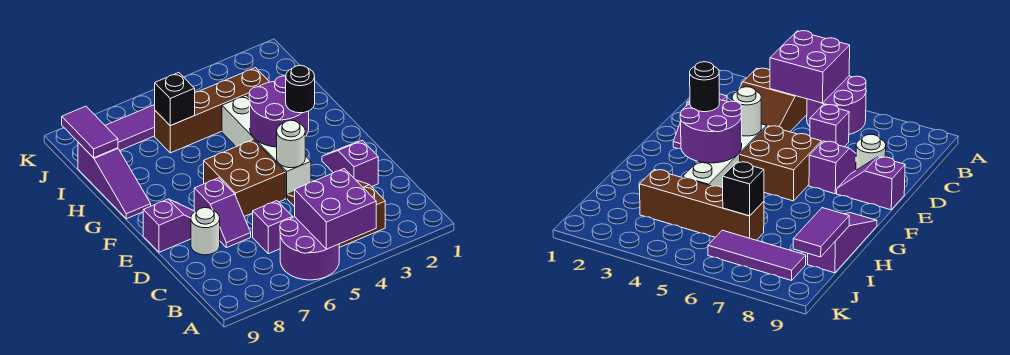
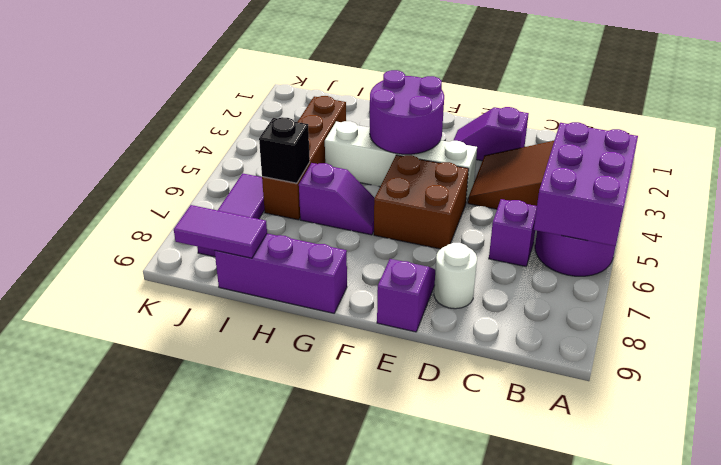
purple 2x2 brick [295,169,376,249] -> purple 2x3 brick [534,122,638,246]
purple 1x2 slope [194,178,251,248] -> purple 1x2 slope moved to [299,163,374,235]
white 1x1 round brick [277,120,305,168] -> none
black 1x1 round brick [286,65,315,113] -> none
purple 1x3 slope [78,143,151,219] -> purple 1x3 brick [215,234,347,313]

